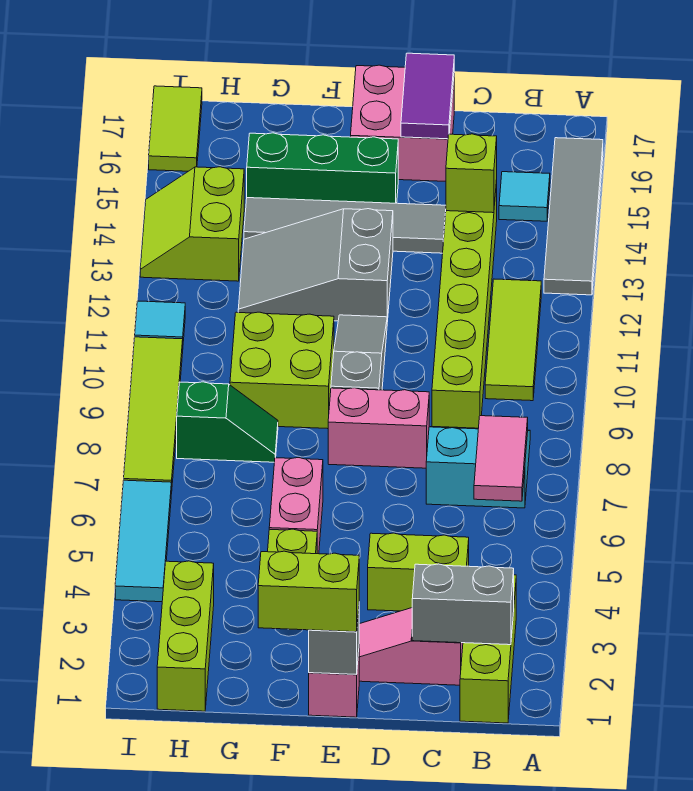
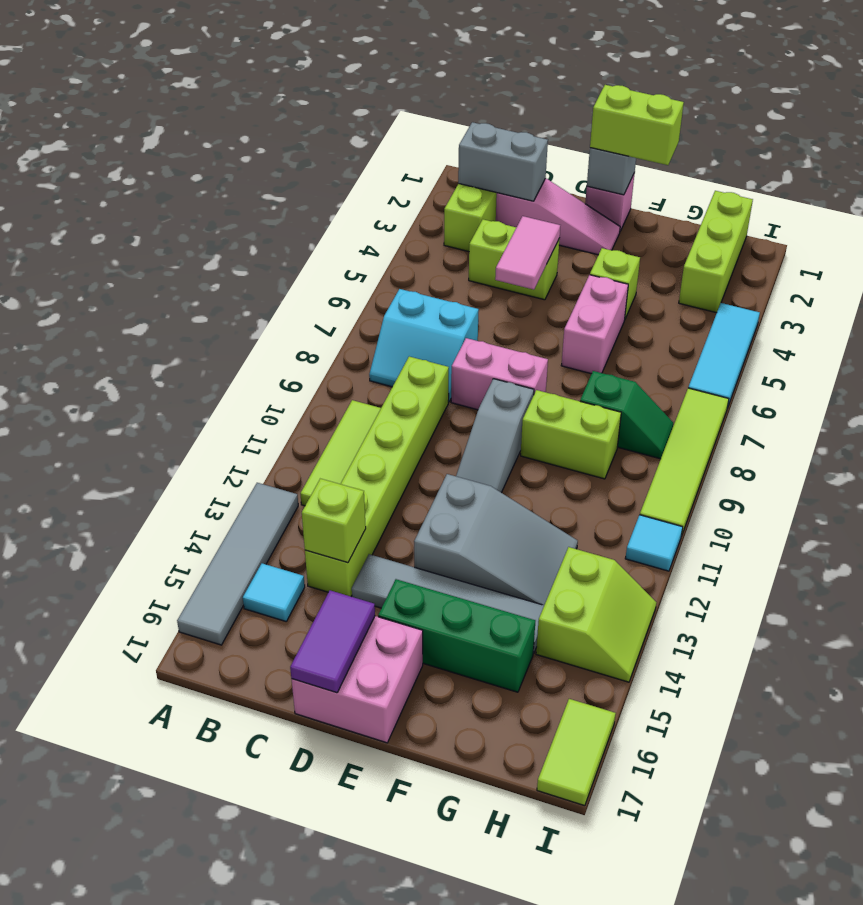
pink 1x2 tile [474,416,528,501] -> pink 1x2 tile moved to [495,216,560,290]
lime 2x2 brick [230,312,334,429] -> lime 1x2 brick [521,390,621,479]
green 1x2 slope [177,382,278,462] -> green 1x2 slope turned to [580,371,673,459]

